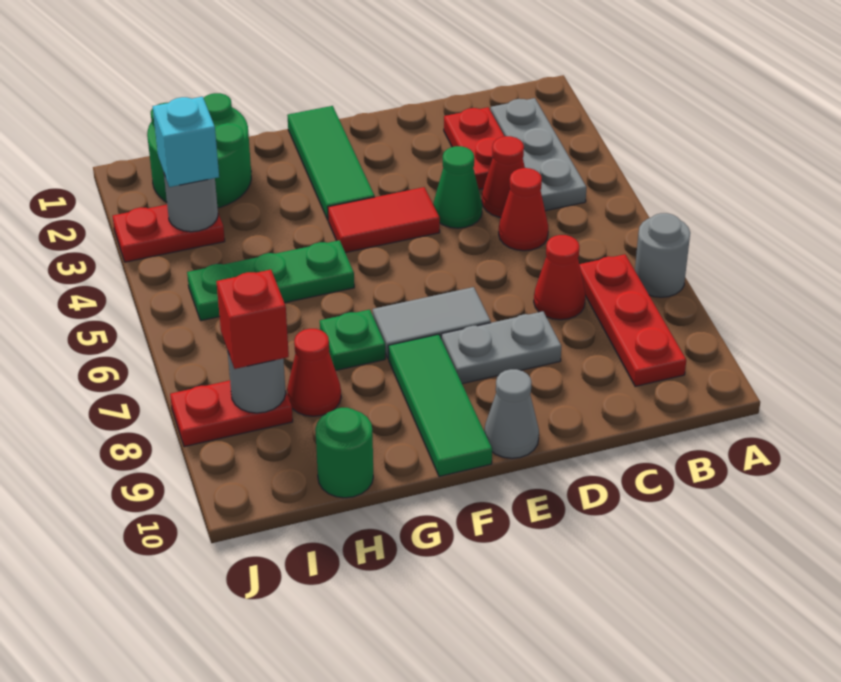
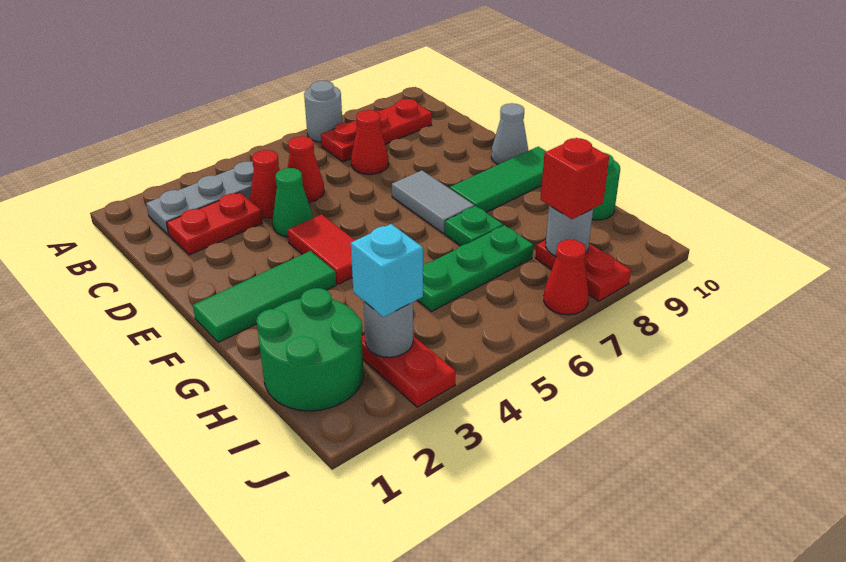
grey 1x2 plate [441,311,561,384] -> none
green 1x3 plate [187,240,354,321] -> green 1x3 plate turned to [417,225,533,312]
red 1x1 cone [287,329,341,416] -> red 1x1 cone moved to [544,240,589,315]

